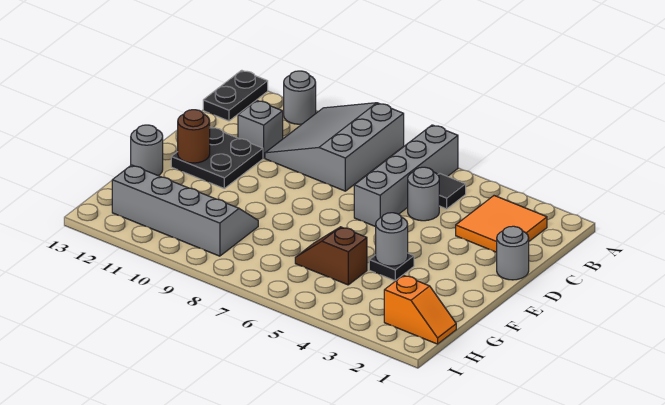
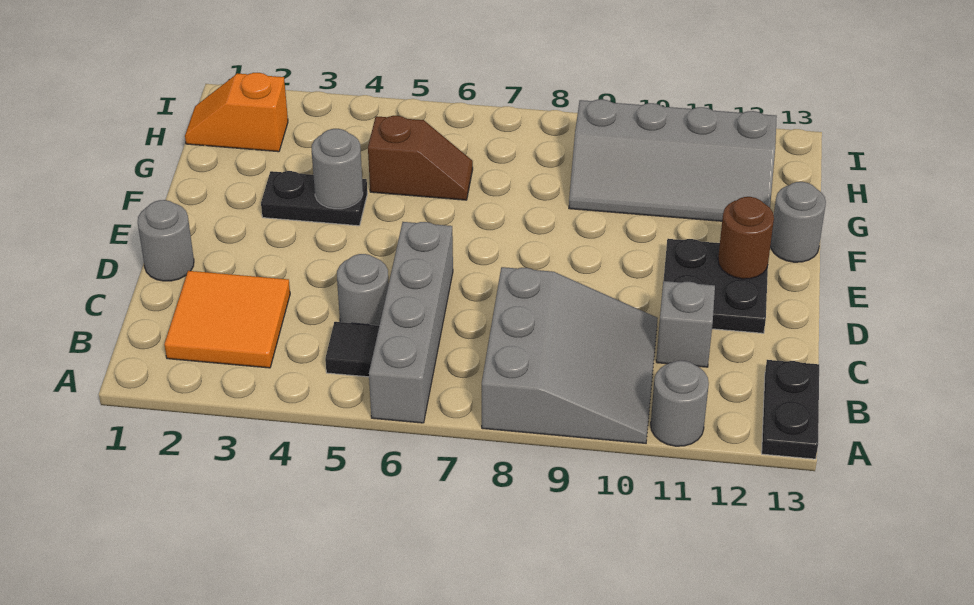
black 1x1 plate [369,253,414,281] -> black 1x2 plate [261,171,367,226]

